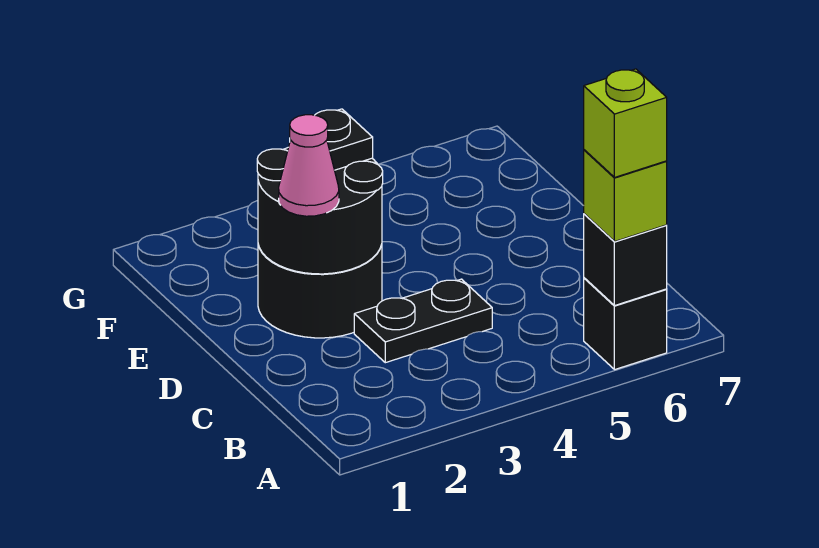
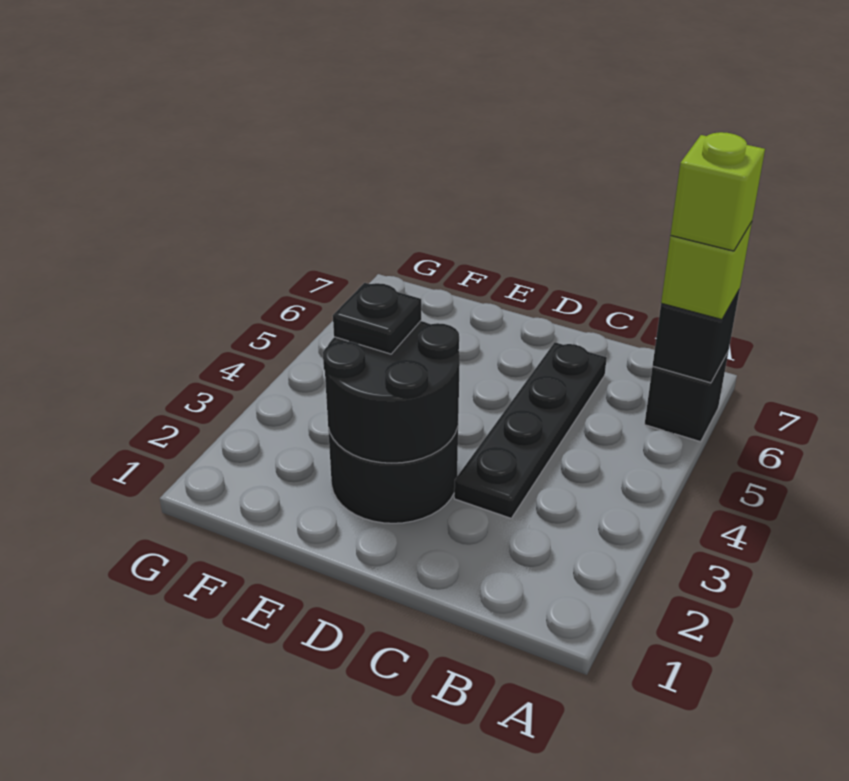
black 1x2 plate [354,279,492,363] -> black 1x4 plate [454,342,607,518]
pink 1x1 cone [279,115,339,216] -> none

